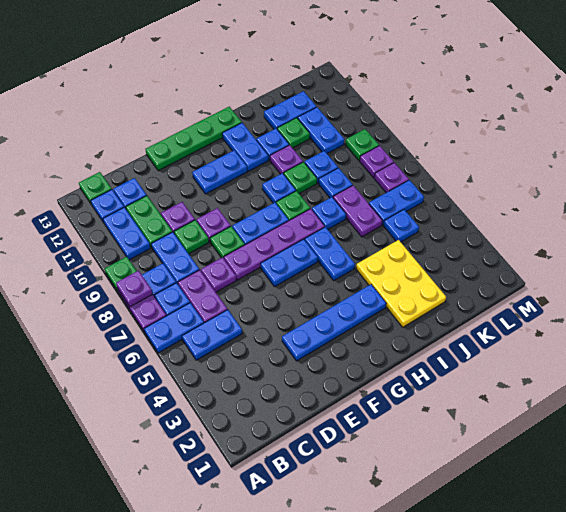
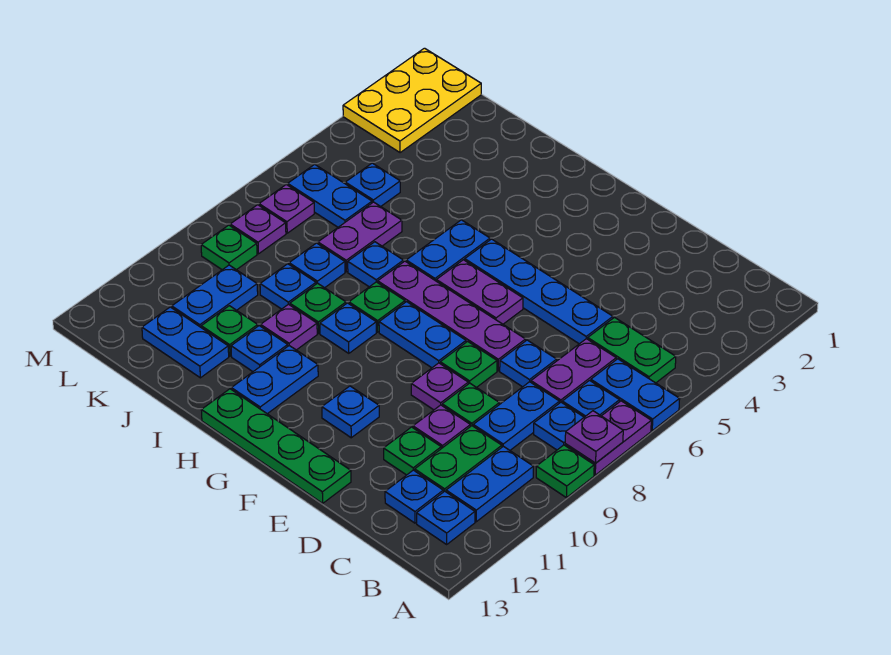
blue 1x2 plate [182,310,242,360] -> green 1x2 plate [588,317,676,383]
green 1x1 plate [79,172,112,205] -> green 1x1 plate moved to [384,427,441,475]
purple 1x1 plate [201,257,236,292] -> blue 1x1 plate [500,340,557,387]
blue 1x4 plate [282,284,386,361] -> blue 1x4 plate moved to [465,239,613,344]
blue 1x2 plate [261,239,318,287] -> purple 1x2 plate [436,260,523,324]
blue 1x2 plate [192,150,247,194] -> blue 1x1 plate [322,386,379,438]
yellow 2x3 plate [356,240,446,327] -> yellow 2x3 plate moved to [343,48,481,153]

